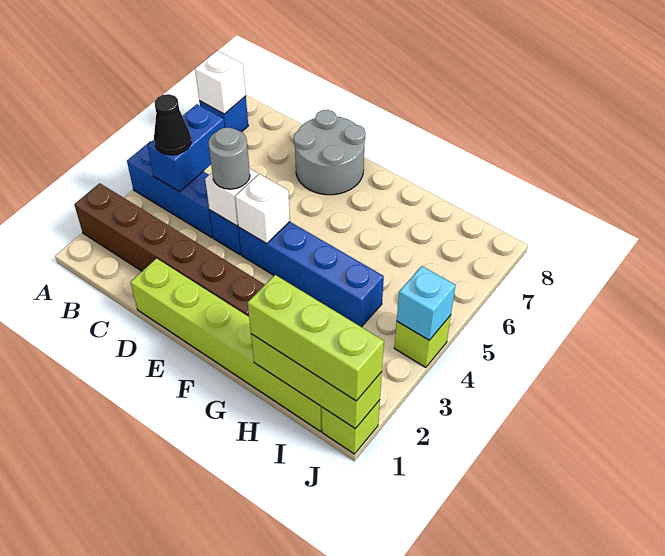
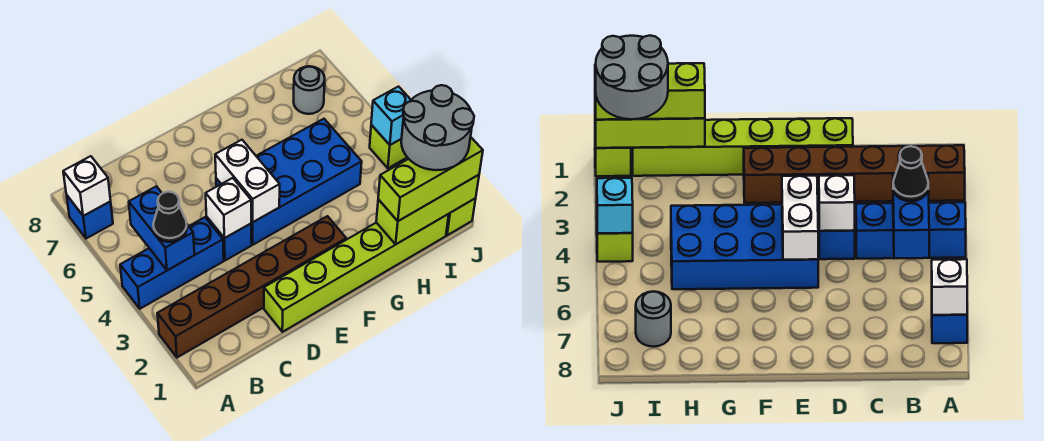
grey 1x1 round brick [208,127,250,189] -> grey 1x1 round brick moved to [293,66,325,114]
grey 2x2 round brick [294,110,366,195] -> grey 2x2 round brick moved to [401,85,474,170]
blue 1x4 brick [239,222,384,327] -> blue 2x4 brick [216,119,362,245]
white 1x1 brick [235,174,290,244] -> white 1x2 brick [215,140,280,222]

